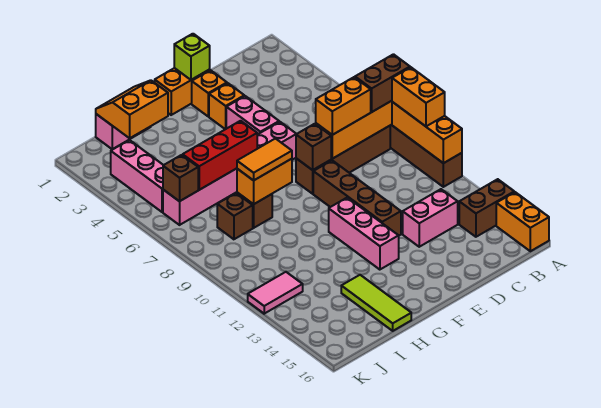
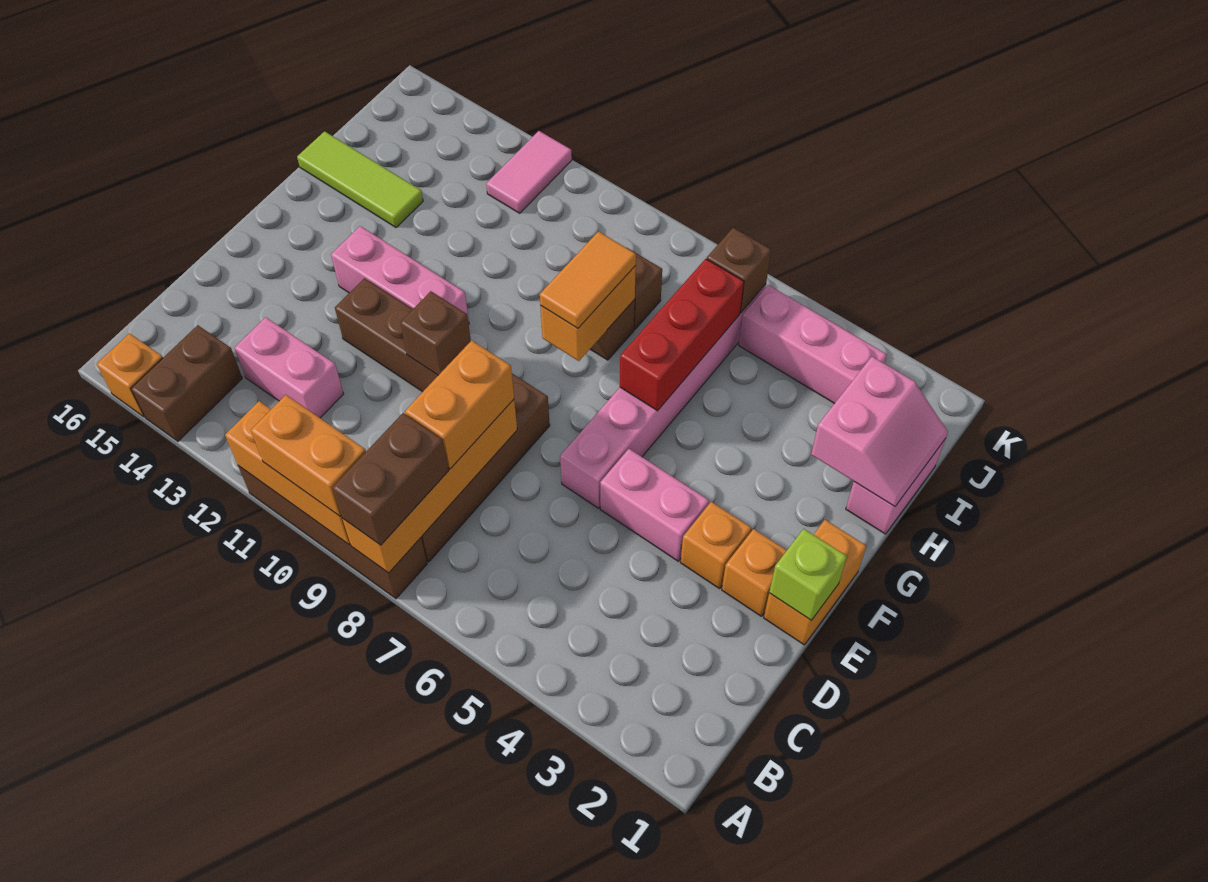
orange 1x2 brick [496,192,549,251] -> orange 1x1 brick [97,333,163,417]
pink 1x2 brick [403,189,458,247] -> pink 1x2 brick turned to [234,317,344,418]
brown 1x1 brick [296,124,331,170] -> brown 1x1 brick moved to [400,291,471,375]
orange 2x2 slope [96,80,168,138] -> pink 2x2 slope [811,357,948,507]

